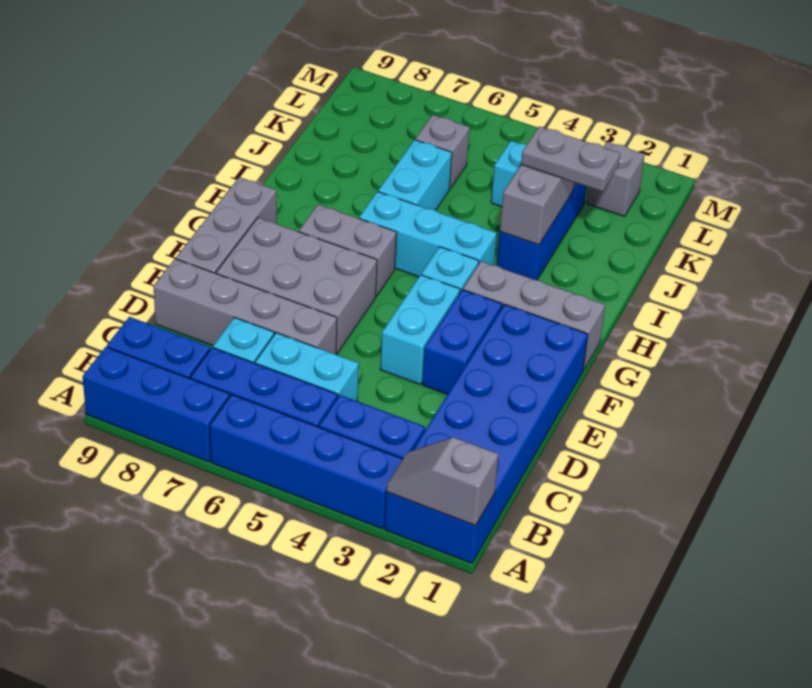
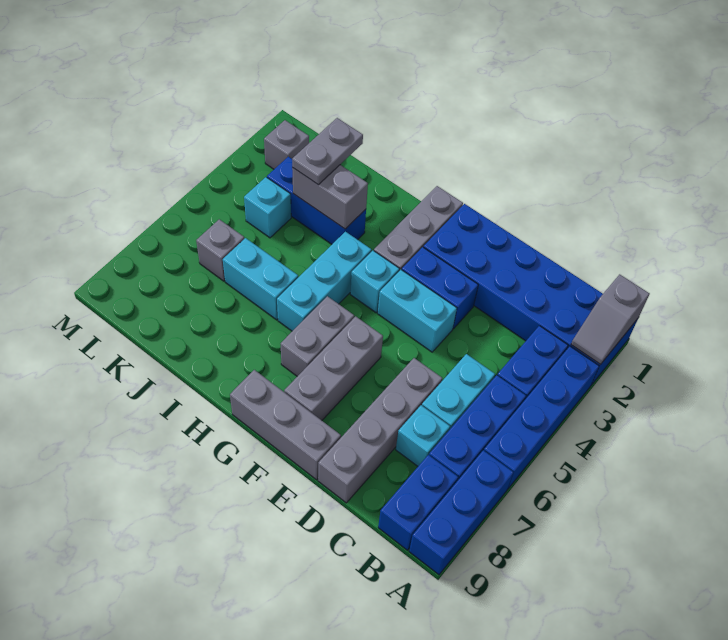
grey 2x3 brick [216,218,377,354] -> grey 1x3 brick [284,316,383,420]

